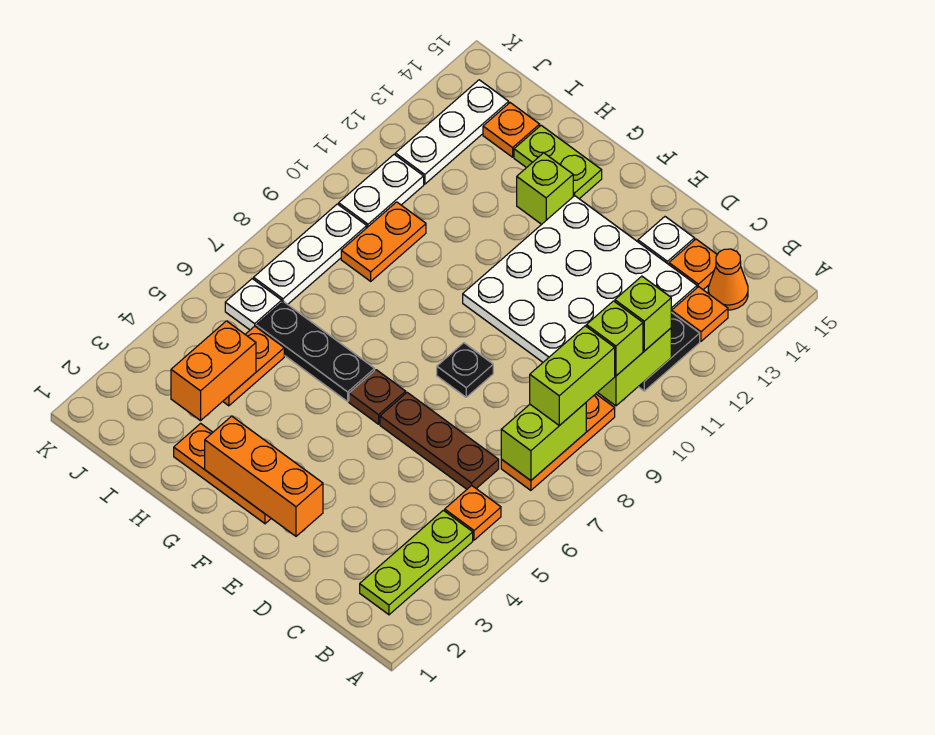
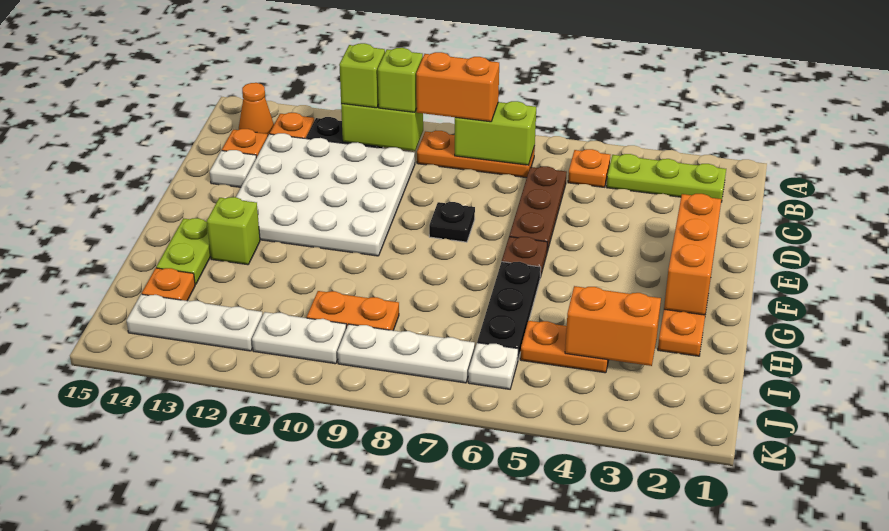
lime 1x2 brick [530,326,615,425] -> orange 1x2 brick [416,52,499,122]

